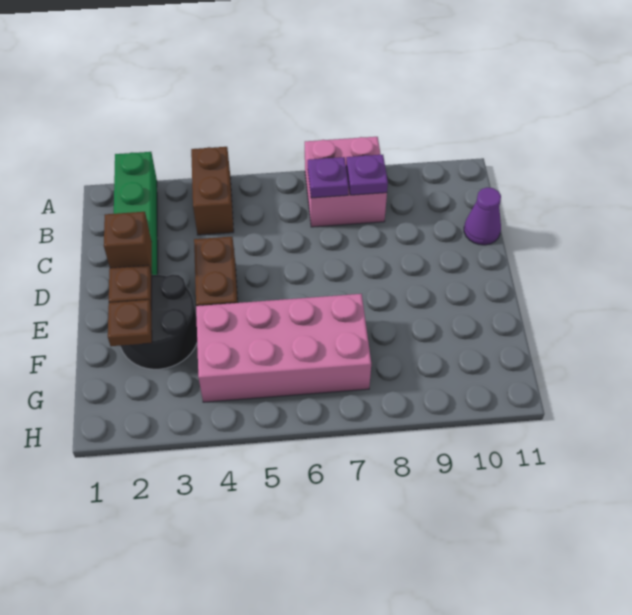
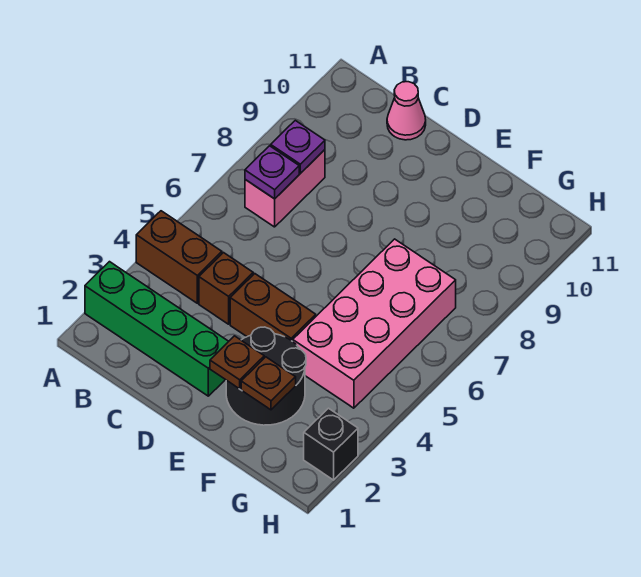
pink 2x2 brick [305,137,387,227] -> pink 1x2 brick [245,150,325,227]
purple 1x1 cone [464,187,501,245] -> pink 1x1 cone [387,82,426,140]
brown 1x1 brick [104,212,152,273] -> brown 1x1 brick moved to [199,253,253,324]
none -> black 1x1 brick [304,408,358,480]

